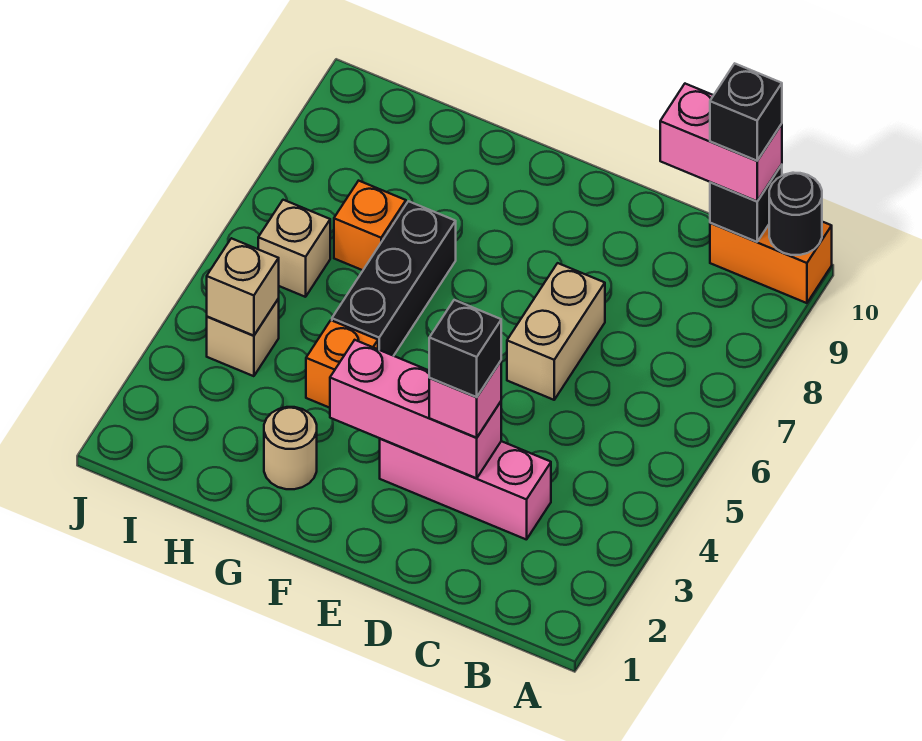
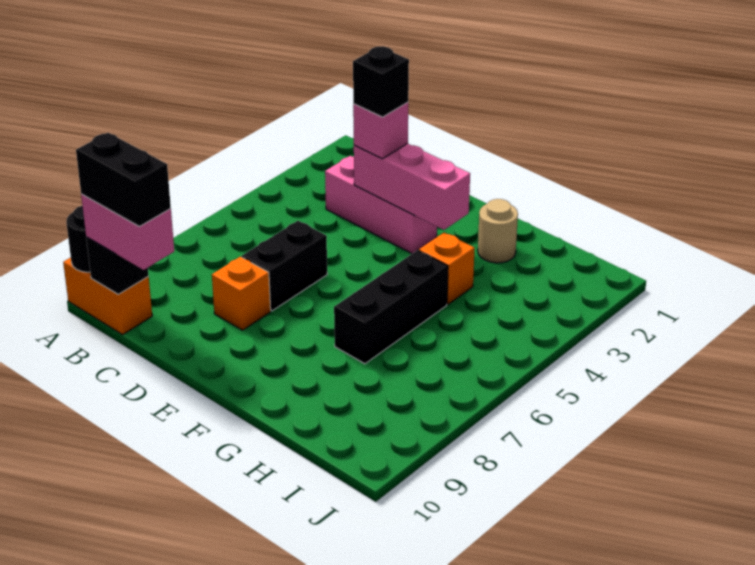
black 1x1 brick [710,64,782,161] -> black 1x2 brick [76,133,171,226]
tan 1x2 brick [507,263,605,400] -> black 1x2 brick [242,221,327,311]
orange 1x1 brick [334,181,406,270] -> orange 1x1 brick moved to [212,257,271,330]
tan 1x1 brick [207,299,279,376] -> none
tan 1x1 brick [207,238,279,336] -> none
tan 1x1 brick [258,200,330,297] -> none

